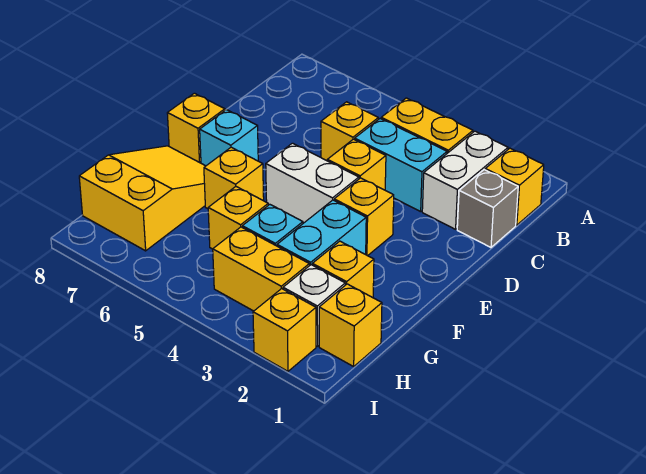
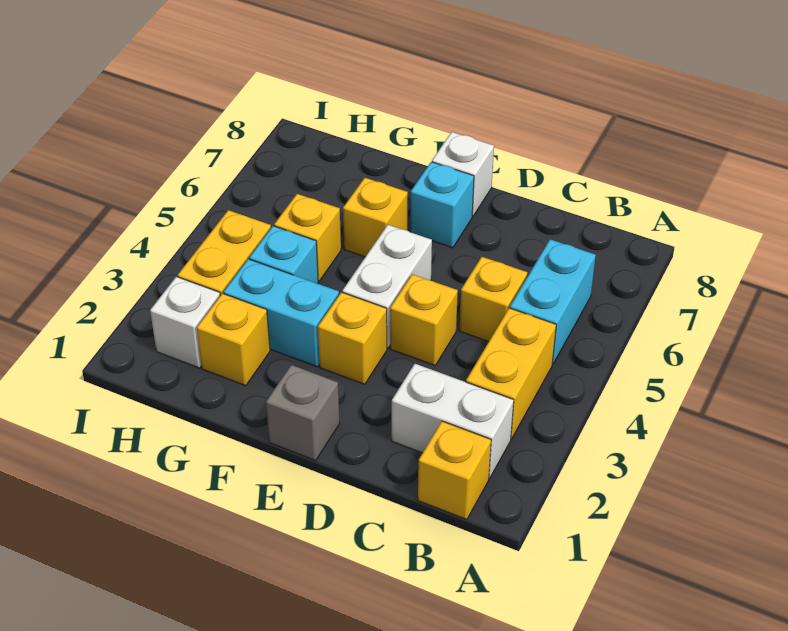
grey 1x1 brick [457,170,518,247] -> grey 1x1 brick moved to [266,365,340,461]
cyan 1x2 brick [355,119,447,212] -> cyan 1x2 brick moved to [510,239,596,364]
yellow 1x1 brick [167,93,225,163] -> white 1x1 brick [432,132,494,216]
yellow 2x3 slope [79,146,205,251] -> none
yellow 1x1 brick [319,284,382,366] -> none
yellow 1x1 brick [253,289,316,371] -> none

